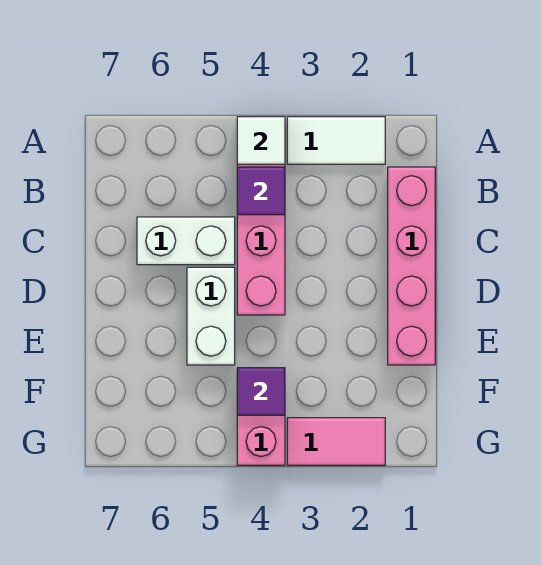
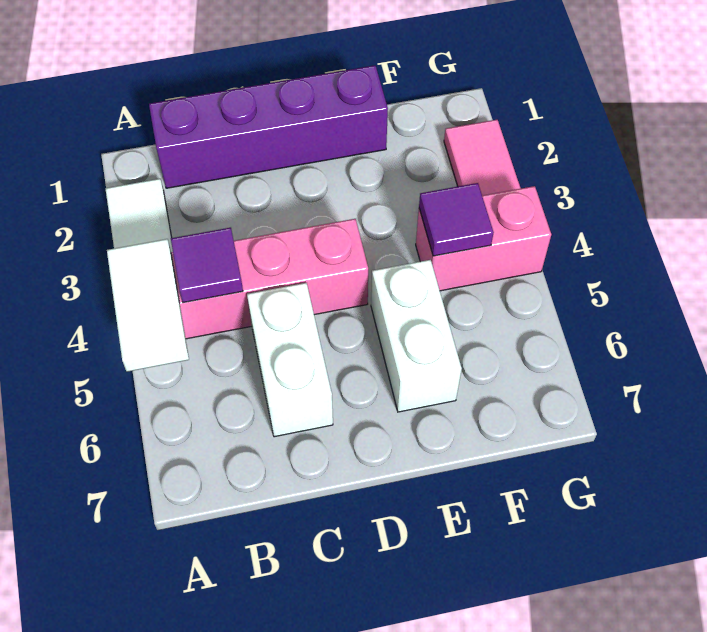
white 1x1 tile [237,117,285,164] -> white 1x2 tile [107,239,189,372]
pink 1x4 brick [388,167,435,365] -> purple 1x4 brick [149,65,388,188]
white 1x2 brick [187,267,235,365] -> white 1x2 brick turned to [371,260,462,412]

